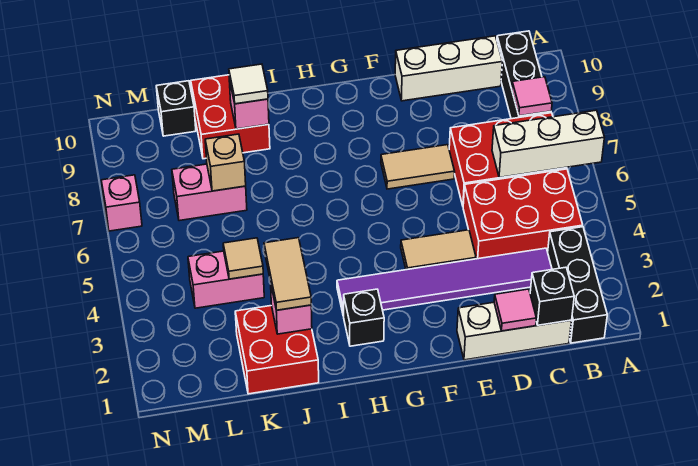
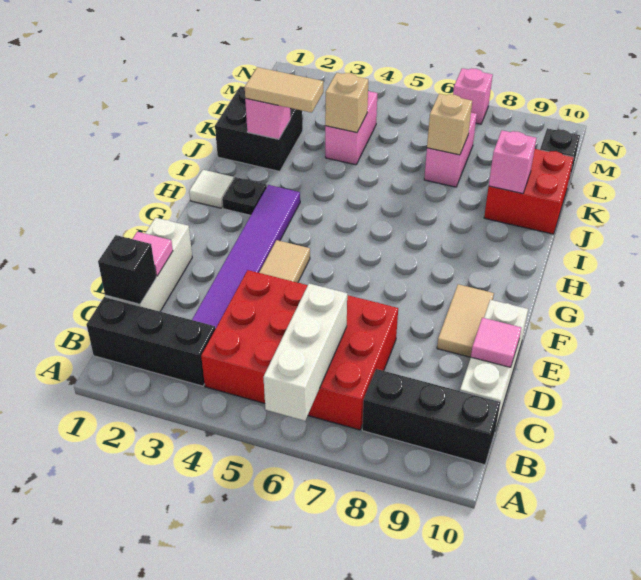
pink 1x1 tile [512,77,552,116] -> pink 1x1 tile moved to [471,318,521,367]
tan 1x2 tile [381,145,455,189] -> tan 1x2 tile moved to [437,284,494,357]
black 1x1 brick [344,289,384,346] -> black 1x1 plate [222,177,267,215]
red 2x2 brick [235,306,319,394] -> black 2x2 brick [215,86,303,171]
white 1x1 tile [229,64,268,104] -> white 1x1 tile moved to [189,170,234,208]
tan 1x1 tile [223,238,263,279] -> tan 1x1 brick [325,73,368,133]

